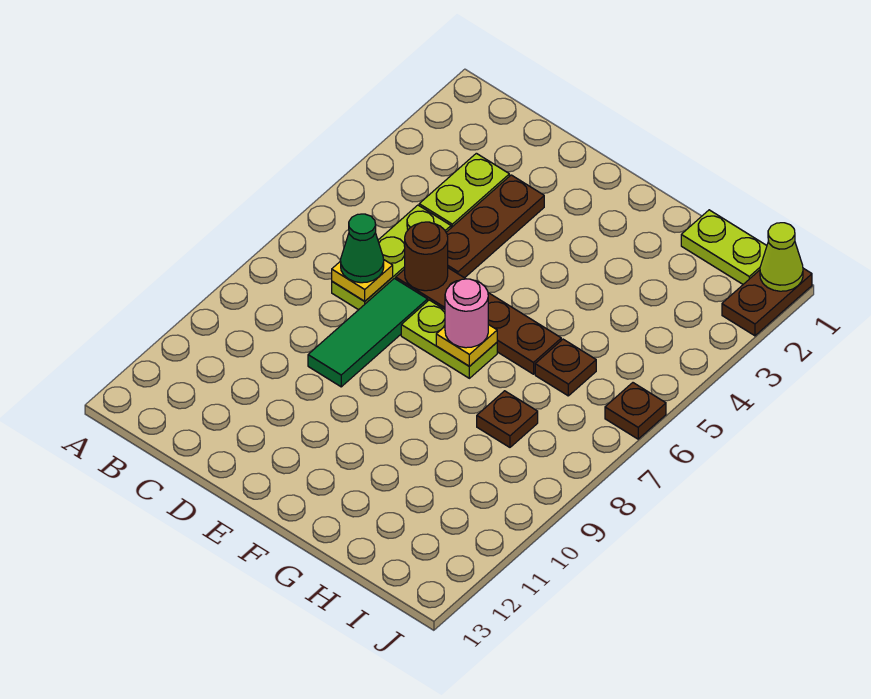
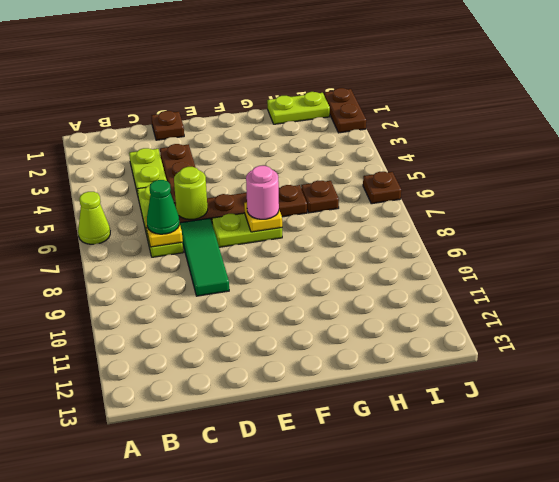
brown 1x1 round brick [405,222,448,291] -> lime 1x1 round brick [174,166,208,219]
brown 1x1 plate [477,391,538,447] -> brown 1x1 plate moved to [151,111,184,140]
lime 1x1 cone [760,223,803,291] -> lime 1x1 cone moved to [78,192,110,244]

